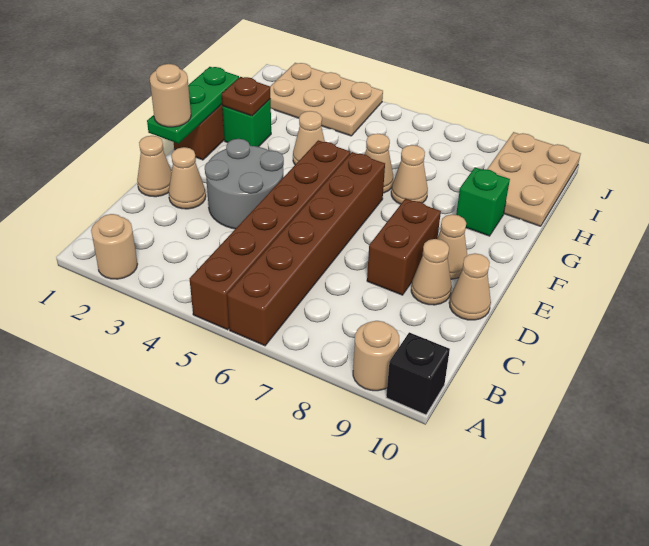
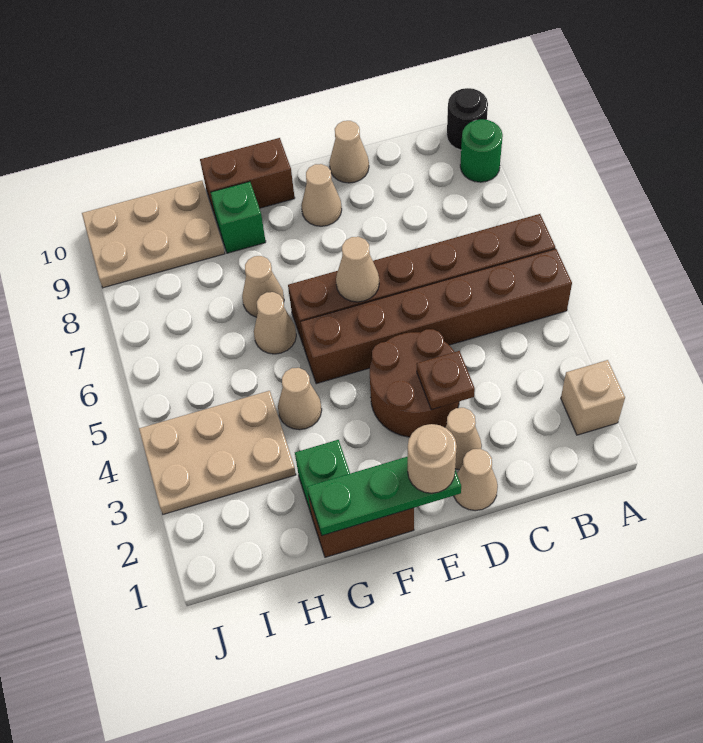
tan 1x1 round brick [91,214,137,279] -> tan 1x1 brick [561,360,625,435]
tan 1x1 round brick [353,321,399,391] -> green 1x1 round brick [460,119,503,182]
black 1x1 brick [386,332,450,415] -> black 1x1 round brick [447,88,488,150]
grey 2x2 round brick [205,139,284,229] -> brown 2x2 round brick [370,329,459,437]
brown 1x2 brick [367,199,441,295] -> brown 1x2 brick moved to [200,138,295,218]
tan 1x1 cone [411,239,452,305] -> tan 1x1 cone moved to [336,237,379,302]
brown 1x1 plate [222,77,270,116] -> brown 1x1 plate moved to [417,351,475,410]
tan 2x3 plate [270,63,383,136] -> tan 2x3 plate turned to [139,391,296,514]

